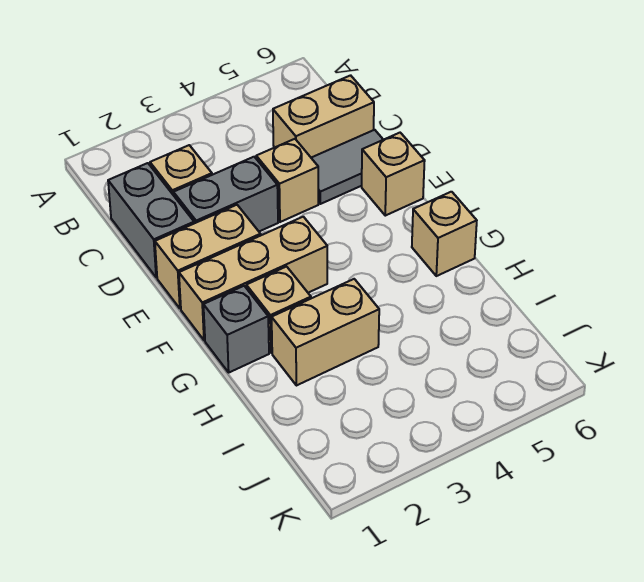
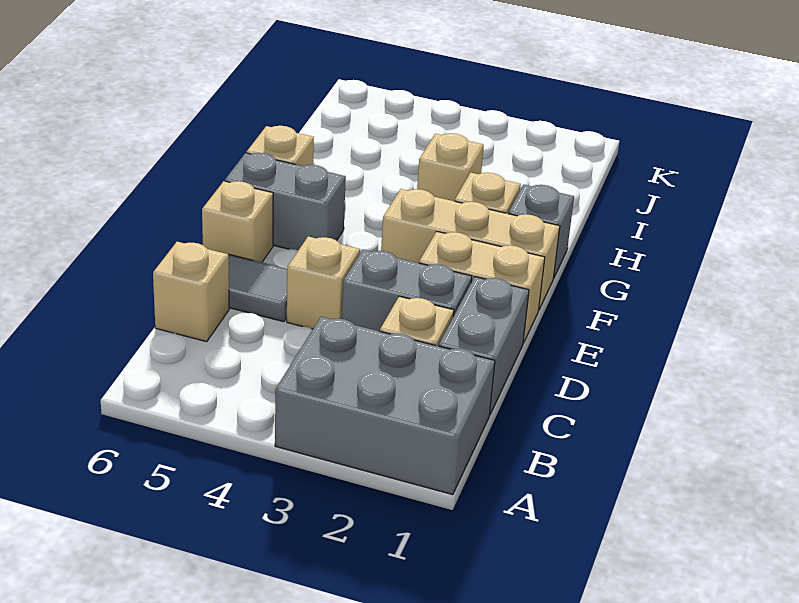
none -> grey 2x3 brick [275,317,495,495]
tan 1x2 brick [273,75,374,158] -> tan 1x1 brick [153,242,229,342]
none -> grey 1x2 brick [225,153,346,250]
tan 1x2 brick [272,279,379,386] -> tan 1x1 brick [417,133,484,201]

